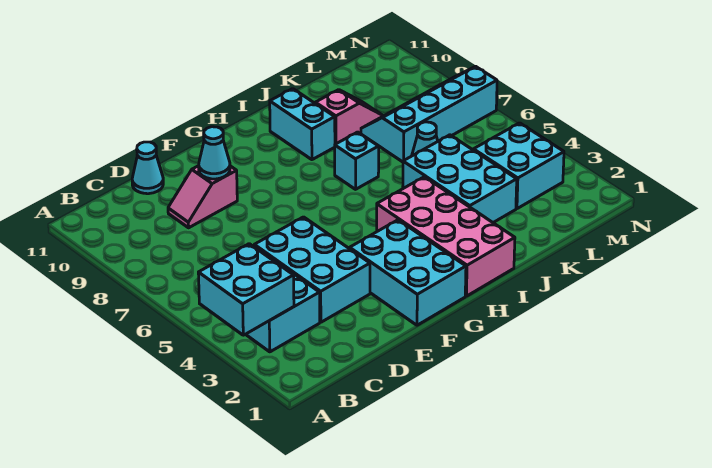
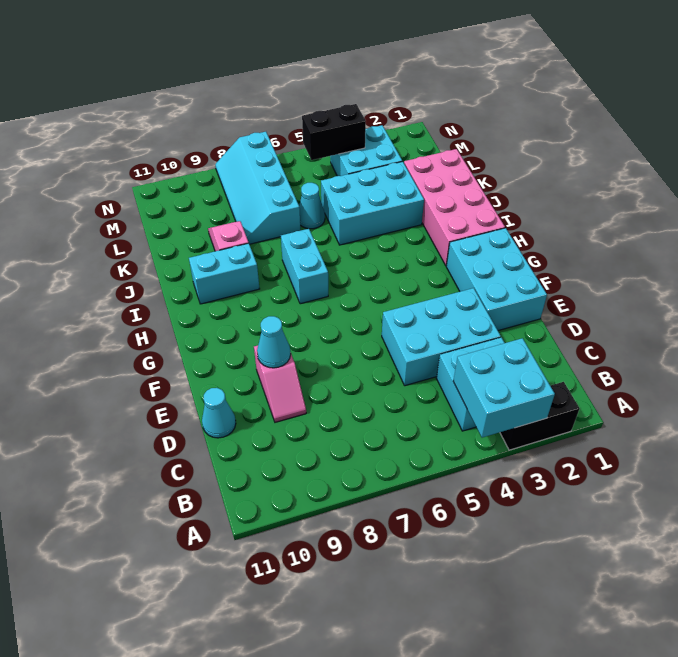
none -> black 1x2 brick [500,382,579,450]
cyan 2x3 brick [350,220,466,325] -> cyan 2x3 brick turned to [446,228,547,331]
pink 2x4 brick [377,177,515,296] -> pink 2x4 brick turned to [404,149,505,266]
cyan 1x1 brick [335,132,379,189] -> cyan 1x2 brick [281,229,328,304]
none -> black 1x2 brick [302,104,366,160]

